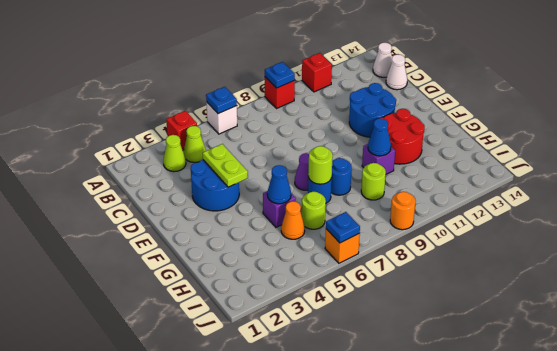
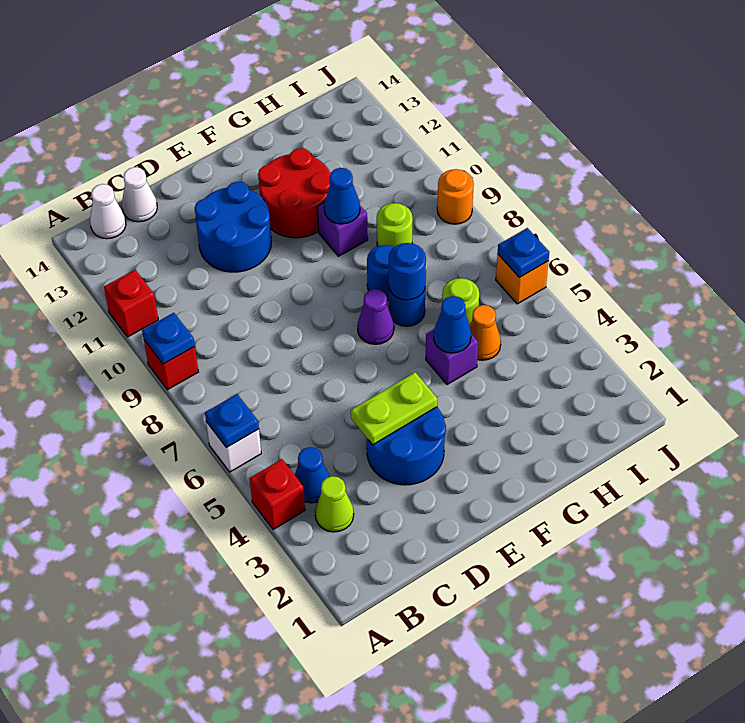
lime 1x1 cone [184,126,206,162] -> blue 1x1 cone [295,447,330,503]
lime 1x1 round brick [308,146,333,184] -> blue 1x1 round brick [389,243,426,300]

